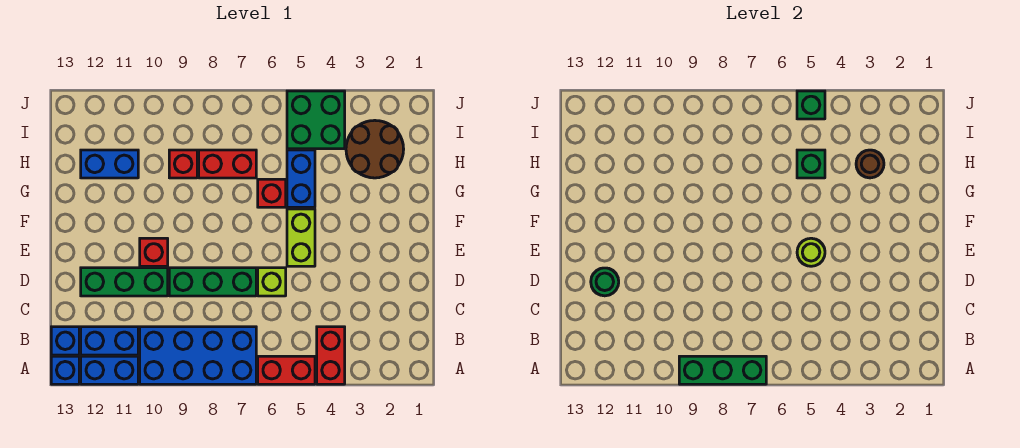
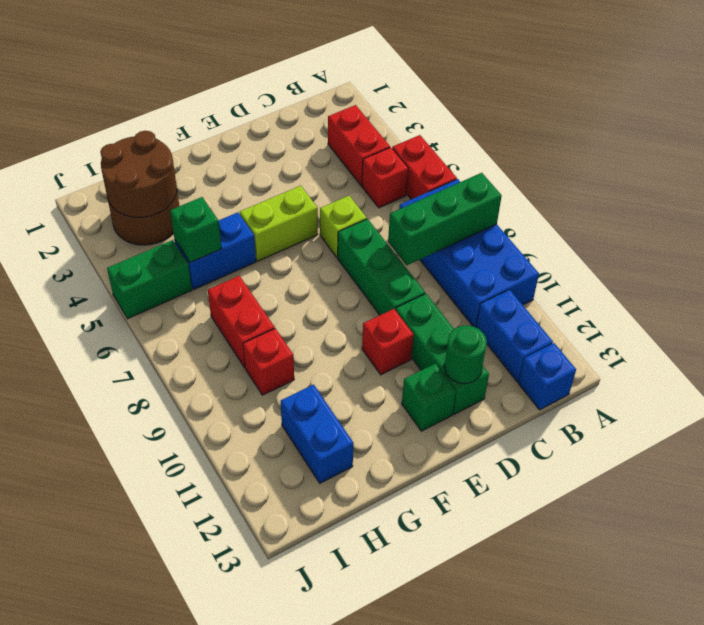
red 1x2 brick [317,327,345,384] -> red 1x2 brick turned to [328,105,390,186]
green 1x3 brick [679,356,766,384] -> green 1x3 brick turned to [388,173,502,265]
blue 1x2 brick [81,356,138,384] -> none
blue 1x1 brick [51,356,79,384] -> none
lime 1x1 round brick [797,238,825,266] -> none
red 1x1 brick [258,179,286,207] -> red 1x1 brick moved to [362,147,408,208]
brown 1x1 round brick [856,150,884,178] -> brown 2x2 round brick [100,131,177,217]
green 2x2 brick [287,91,345,149] -> green 1x2 brick [107,240,192,319]
green 1x1 brick [797,91,825,119] -> green 1x1 brick moved to [402,364,456,431]

